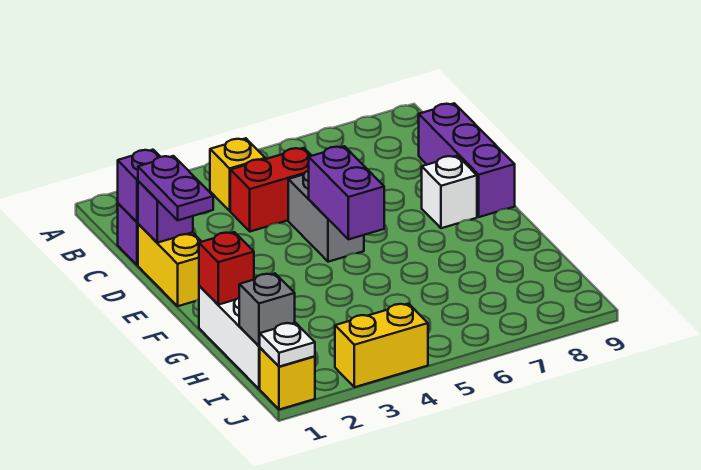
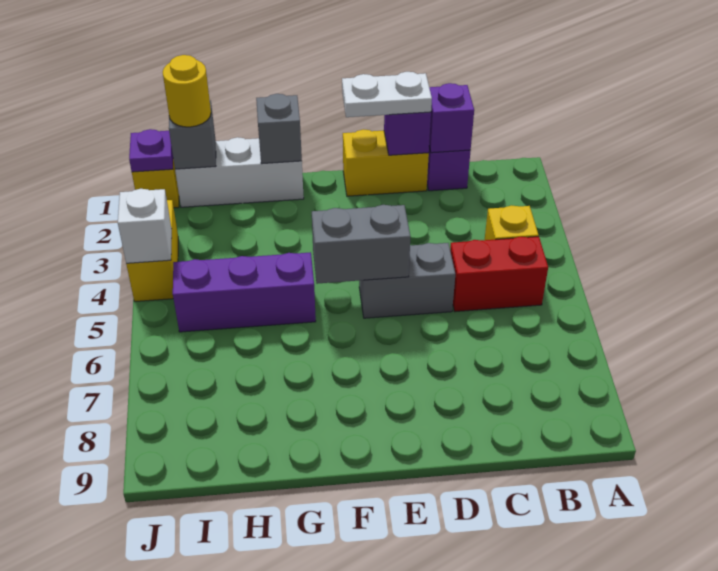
red 1x2 brick [230,148,312,232] -> red 1x2 brick turned to [450,236,548,312]
purple 1x3 brick [419,103,515,217] -> purple 1x3 brick moved to [173,252,316,332]
purple 1x2 plate [138,156,213,220] -> white 1x2 plate [342,72,432,117]
purple 1x2 brick [309,146,384,239] -> grey 1x2 brick [312,205,411,284]
white 1x1 brick [422,156,477,228] -> white 1x1 brick moved to [118,189,172,264]
red 1x1 brick [199,232,254,305] -> grey 1x1 brick [256,94,302,164]
none -> yellow 1x1 round brick [163,55,211,127]
white 1x1 plate [260,323,315,367] -> purple 1x1 plate [129,129,173,172]

